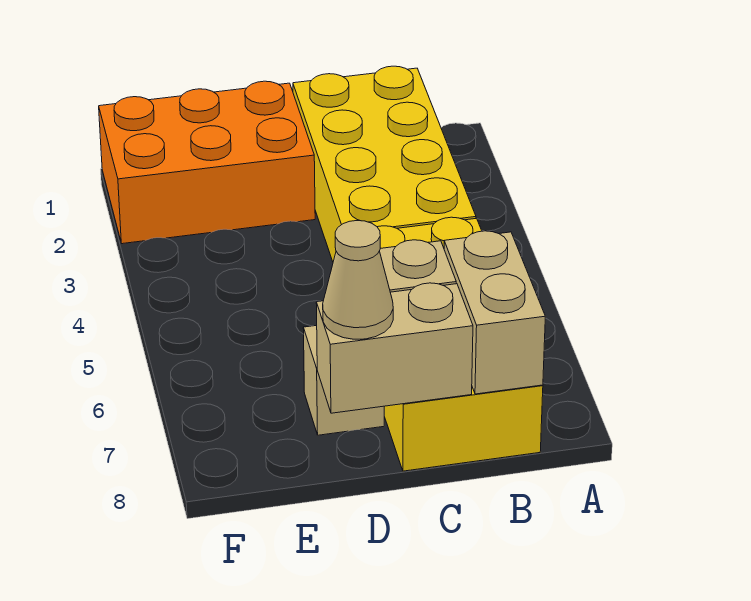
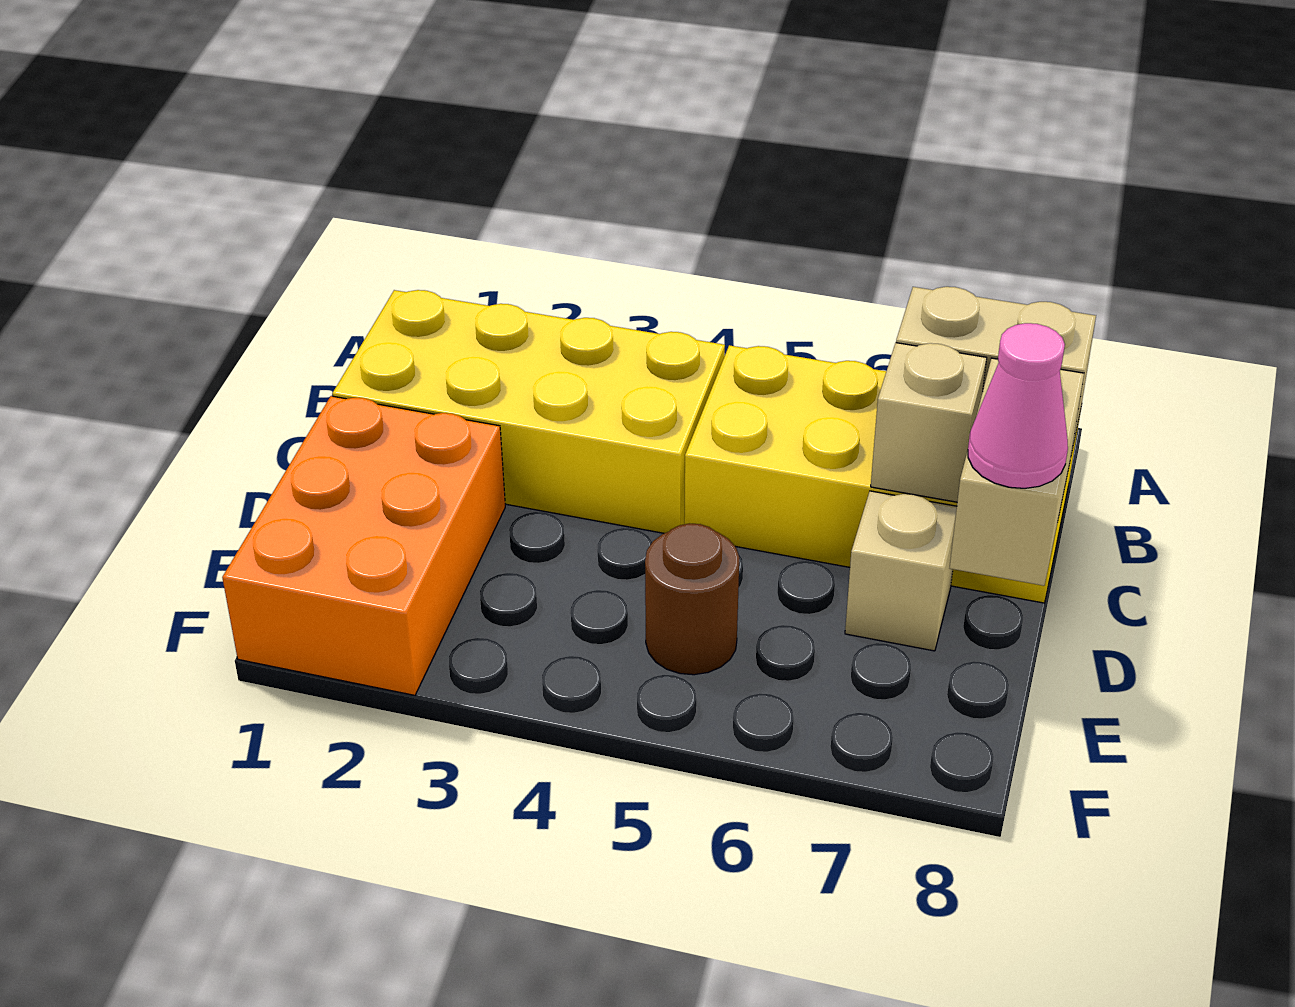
tan 1x1 cone [323,221,393,339] -> pink 1x1 cone [968,323,1068,488]
none -> brown 1x1 round brick [645,523,739,675]

